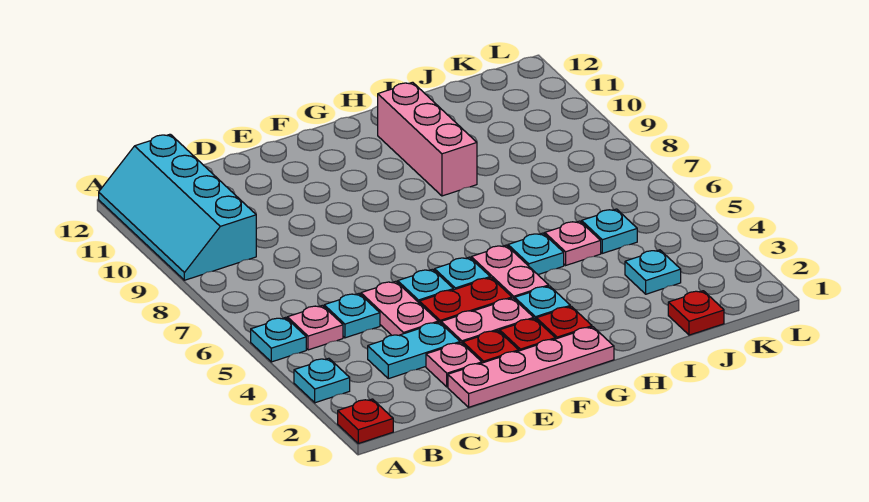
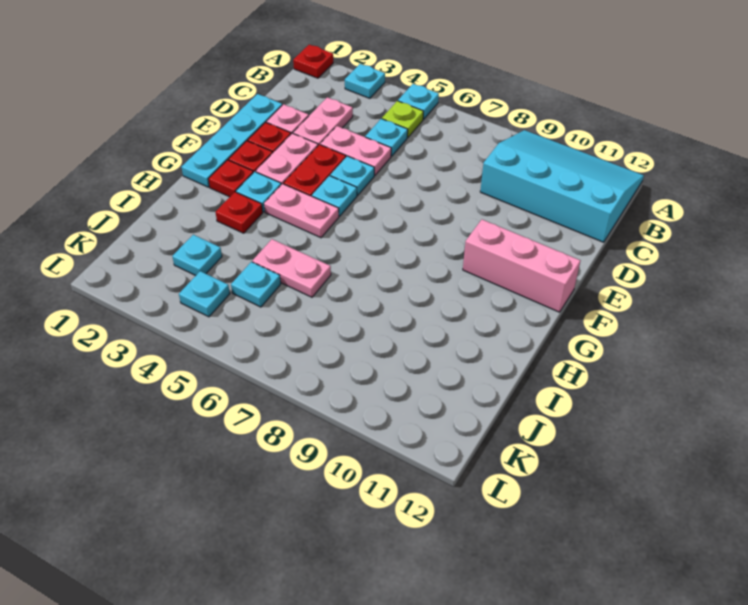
cyan 2x4 slope [99,134,256,280] -> cyan 3x4 slope [480,130,644,242]
pink 1x1 plate [287,305,343,350] -> lime 1x1 plate [382,101,423,137]
cyan 1x2 plate [368,322,460,379] -> pink 1x2 plate [293,97,353,145]
pink 1x4 plate [448,327,614,407] -> cyan 1x4 plate [182,94,282,187]
cyan 1x1 plate [508,233,564,275] -> cyan 1x1 plate moved to [179,271,230,317]
pink 1x3 brick [378,82,477,196] -> pink 1x3 brick moved to [463,220,581,312]
pink 1x1 plate [545,221,601,265] -> pink 1x2 plate [252,239,331,297]
red 1x1 plate [668,291,724,335] -> red 1x1 plate moved to [216,192,263,233]

